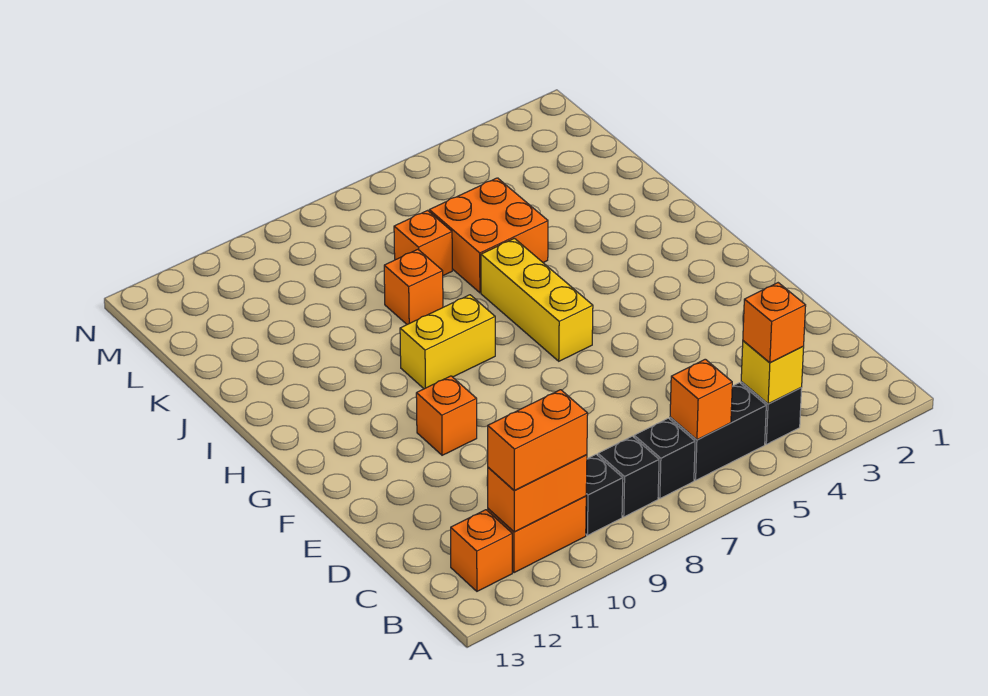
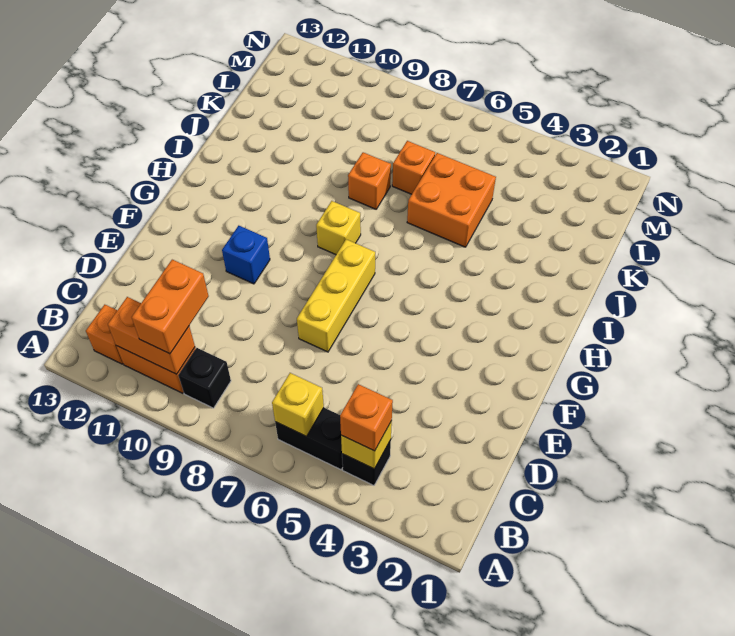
orange 1x1 brick [670,359,732,440] -> yellow 1x1 brick [272,373,324,436]
black 1x1 brick [634,418,695,498] -> none
black 1x1 brick [598,436,659,517] -> none
orange 1x2 brick [488,390,588,490] -> orange 1x2 brick turned to [132,260,209,354]
orange 1x1 brick [416,376,477,455] -> blue 1x1 brick [222,226,270,284]
yellow 1x3 brick [481,238,593,361] -> yellow 1x3 brick moved to [297,239,375,352]
yellow 1x2 brick [400,295,495,389] -> yellow 1x1 brick [316,201,361,255]

